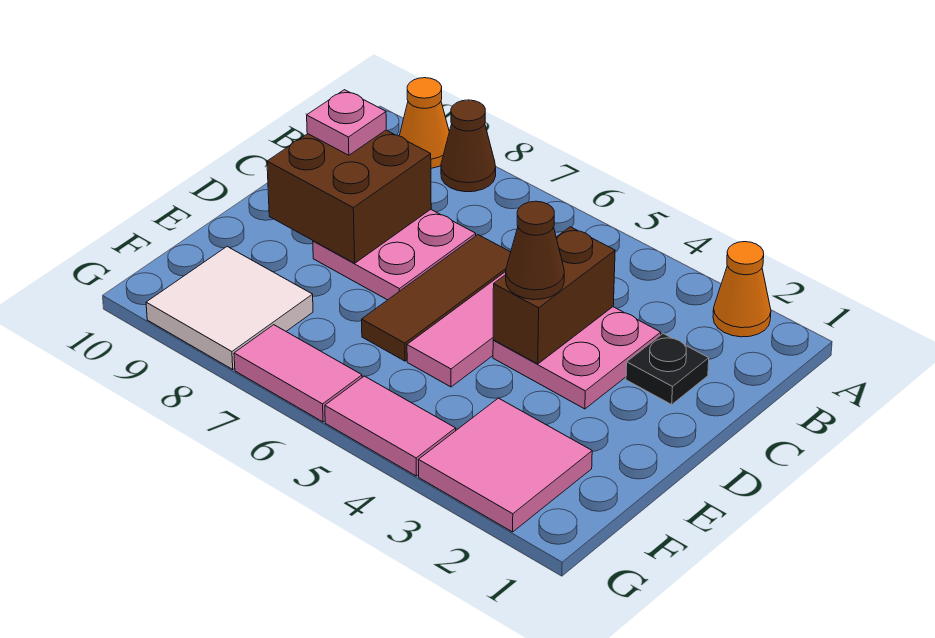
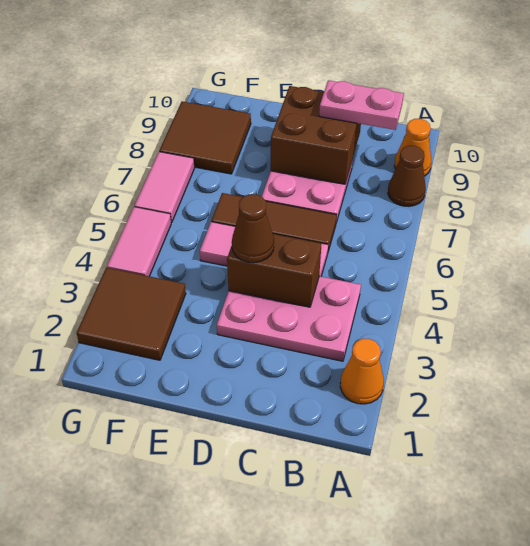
black 1x1 plate [626,334,709,404] -> none
pink 2x2 plate [493,307,661,409] -> pink 2x3 plate [217,276,361,361]
pink 1x1 plate [307,90,386,155] -> pink 1x2 plate [319,80,404,130]
pink 2x2 tile [418,398,592,532] -> brown 2x2 tile [77,268,186,360]
white 2x2 tile [146,247,313,369] -> brown 2x2 tile [159,101,251,174]

